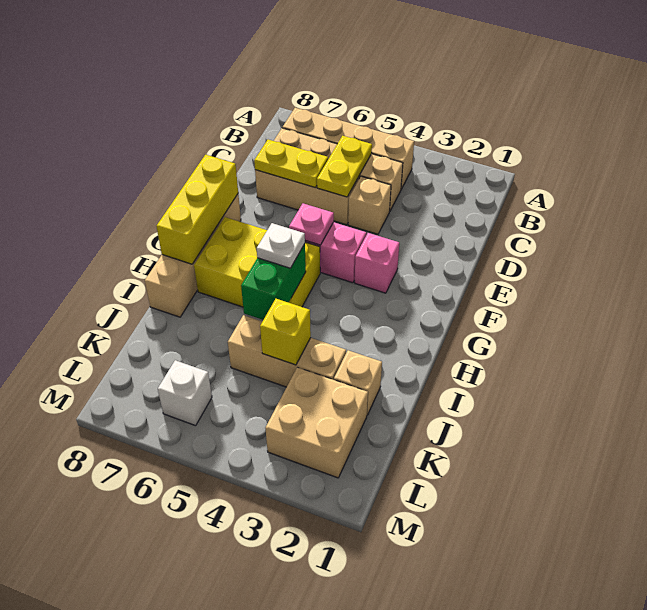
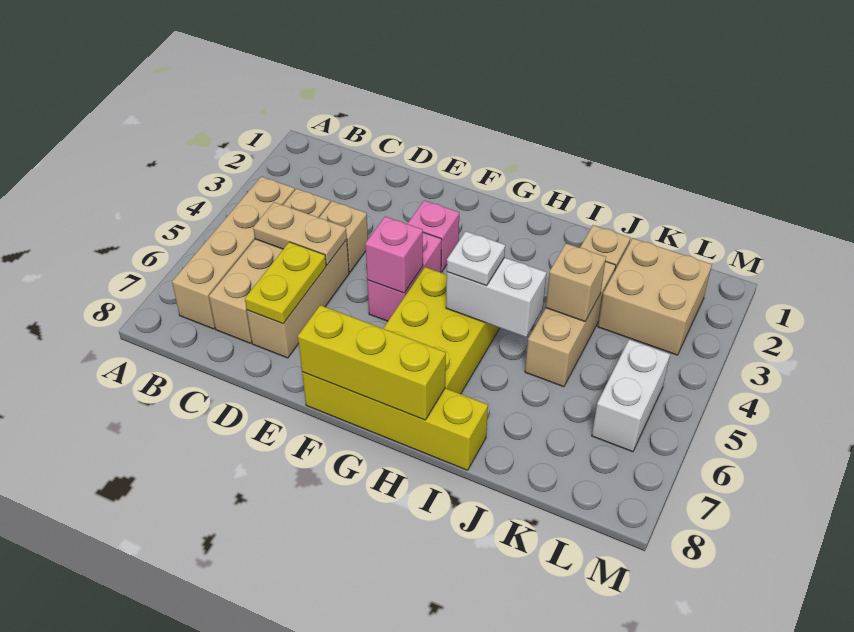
yellow 1x2 plate [317,136,372,197] -> tan 1x2 plate [253,202,347,265]
pink 1x1 plate [289,203,334,245] -> pink 1x1 brick [365,217,423,293]
tan 1x4 brick [145,194,241,317] -> yellow 1x4 brick [302,372,488,470]
green 1x2 brick [241,244,306,320] -> white 1x2 brick [446,258,547,337]
yellow 1x1 brick [260,299,311,365] -> tan 1x1 brick [546,244,606,321]
white 1x1 brick [158,360,212,426] -> white 1x2 brick [592,339,670,452]

